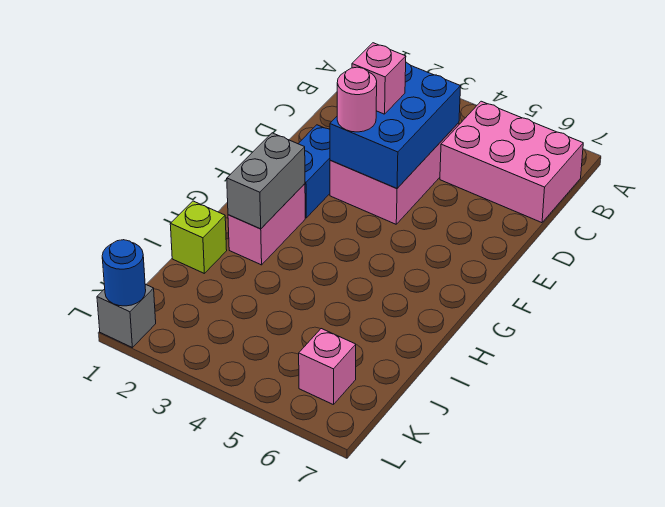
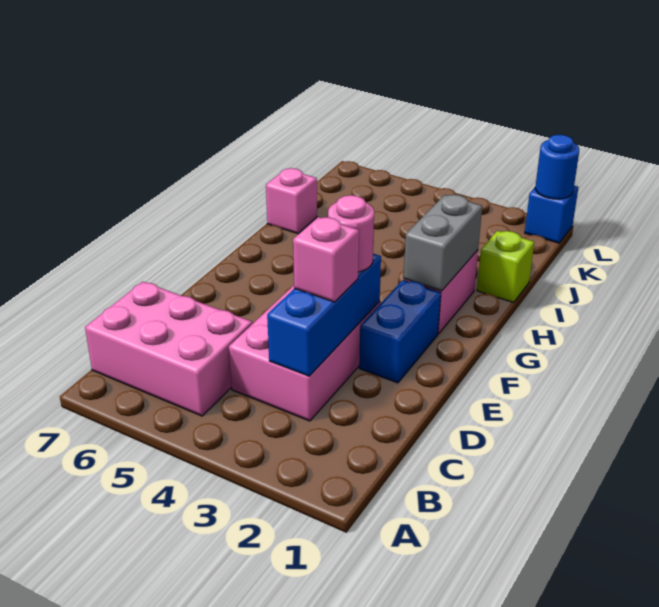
blue 2x3 brick [330,62,461,188] -> blue 1x3 brick [267,254,381,376]
pink 1x1 brick [299,329,356,405] -> pink 1x1 brick moved to [266,168,317,234]
grey 1x1 brick [97,284,156,347] -> blue 1x1 brick [525,186,578,243]

